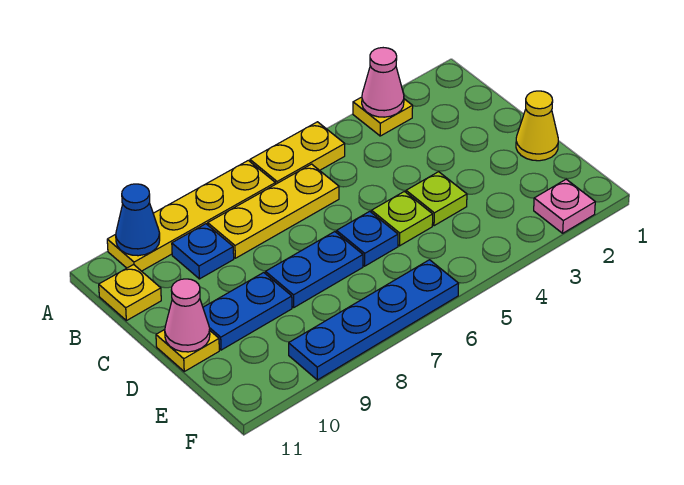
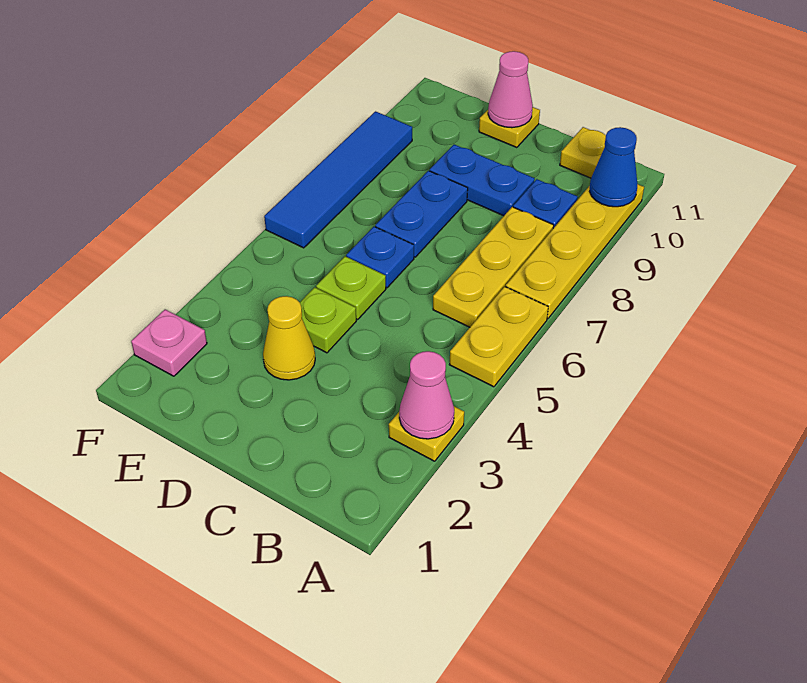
yellow 1x1 cone [516,91,558,161] -> yellow 1x1 cone moved to [263,296,315,380]
blue 1x2 plate [203,273,292,350] -> blue 1x2 plate turned to [430,145,535,216]
blue 1x4 plate [289,260,459,380] -> blue 1x4 tile [264,111,412,248]

